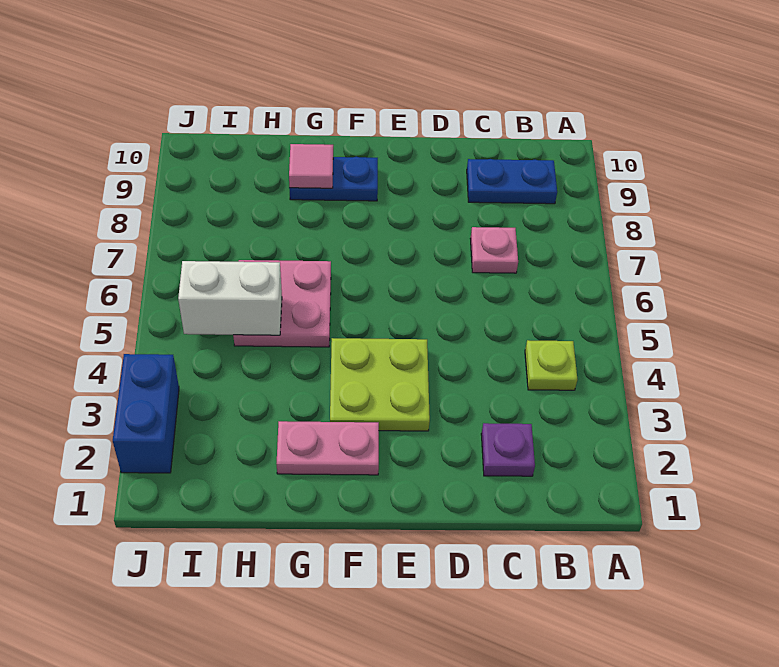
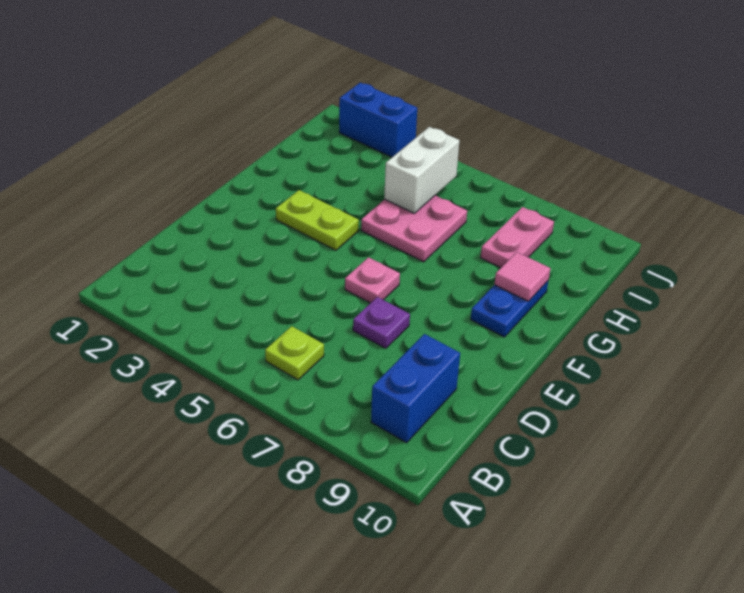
lime 1x1 plate [525,340,577,390] -> lime 1x1 plate moved to [265,326,324,380]
blue 1x2 plate [467,159,557,204] -> blue 1x2 brick [371,334,460,443]
purple 1x1 plate [481,423,535,476] -> purple 1x1 plate moved to [353,297,410,348]
pink 1x1 plate [470,227,518,273] -> pink 1x1 plate moved to [345,257,400,303]
lime 2x2 plate [330,338,430,431] -> lime 1x2 plate [276,190,359,250]
pink 1x2 plate [277,421,379,475] -> pink 1x2 plate moved to [481,207,554,268]

